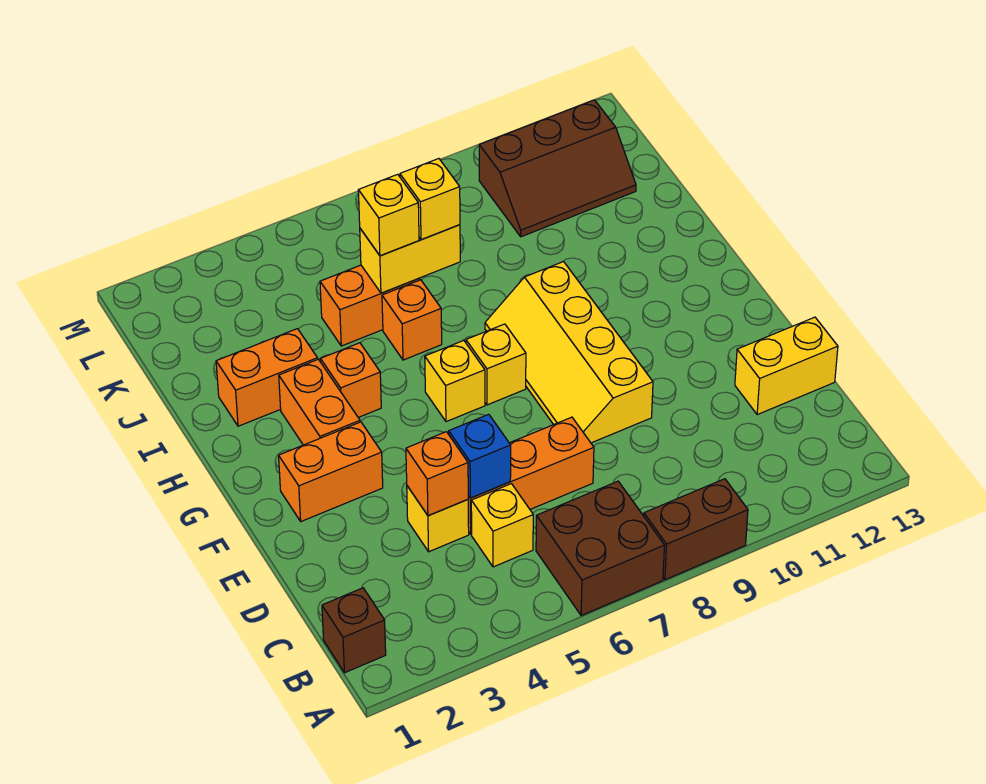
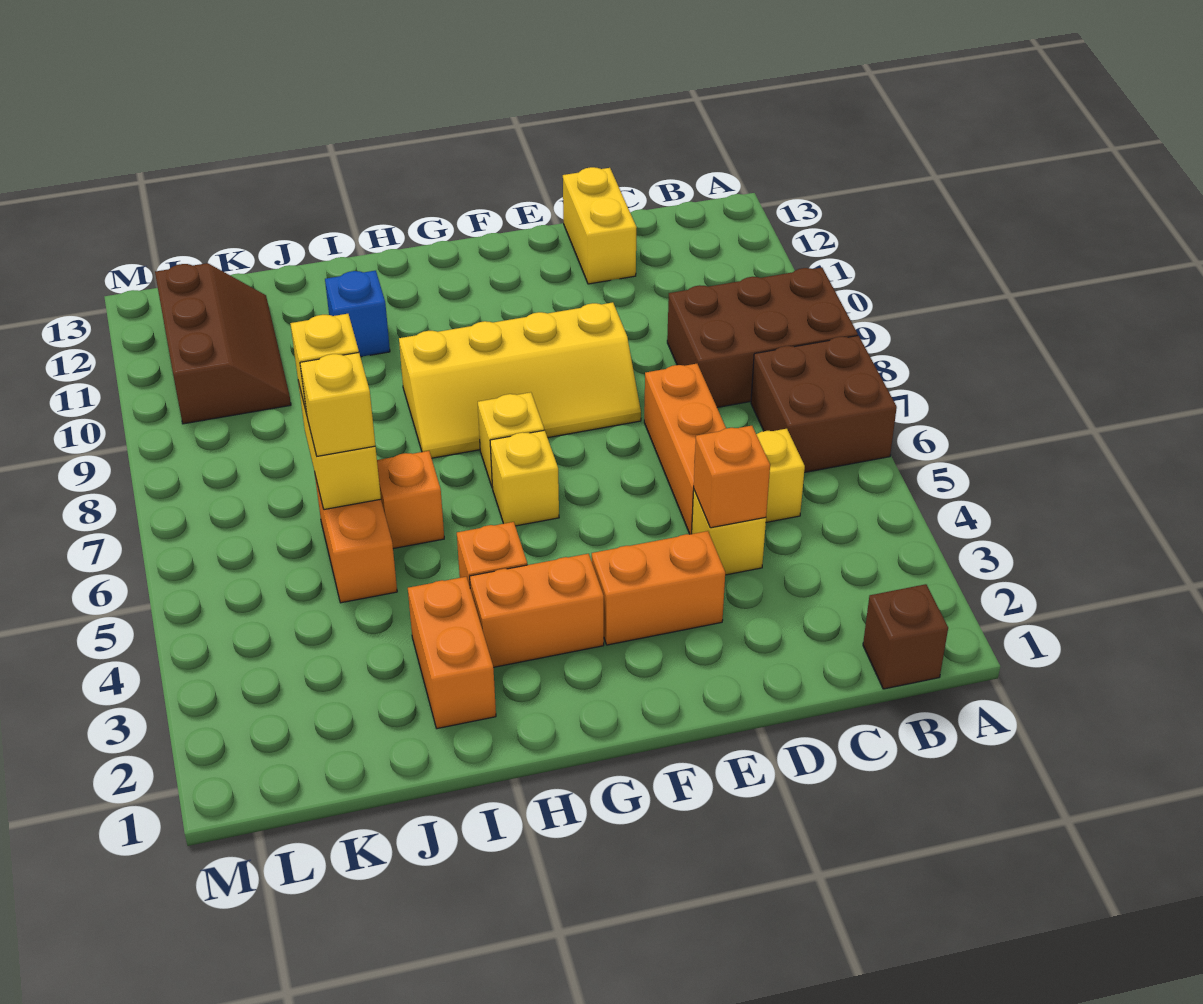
brown 1x2 brick [644,479,748,580] -> brown 2x3 brick [667,268,858,407]
blue 1x1 brick [449,414,511,498] -> blue 1x1 brick moved to [325,271,390,357]
orange 1x2 brick [279,422,383,521] -> orange 1x2 brick turned to [592,531,725,645]

